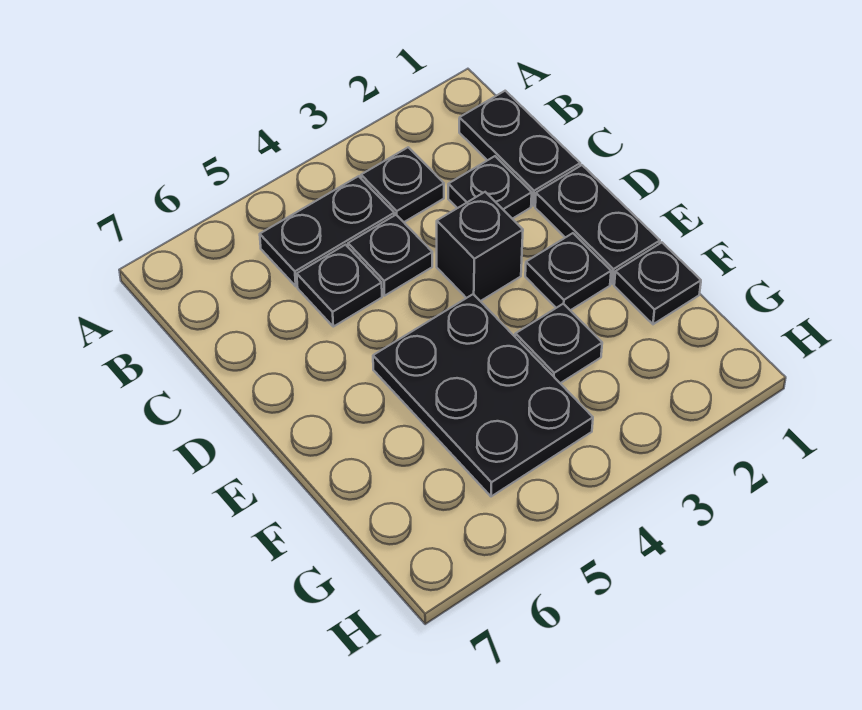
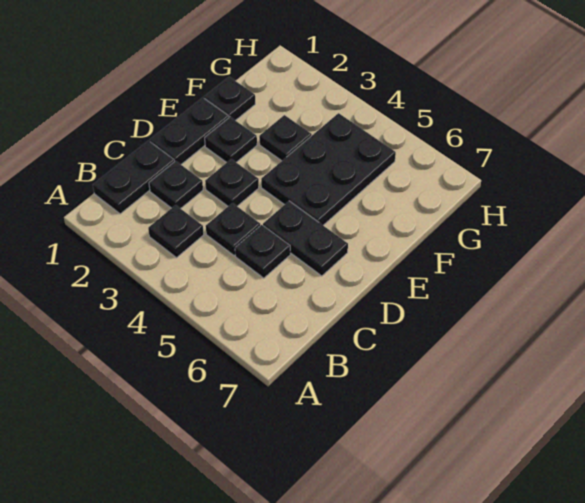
black 1x2 plate [260,176,394,286] -> black 1x2 plate moved to [263,201,348,276]
black 1x1 brick [437,192,523,301] -> black 1x1 plate [205,159,259,206]

